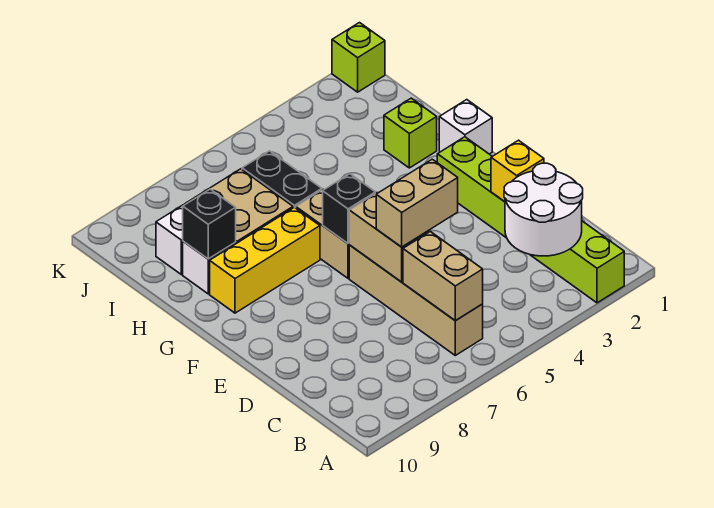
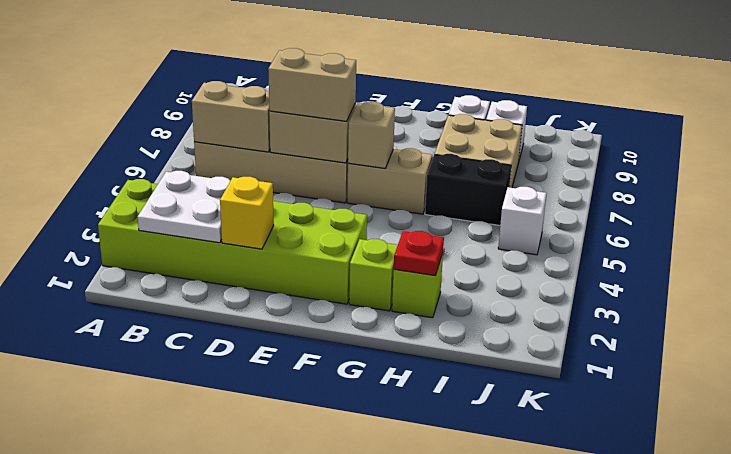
lime 1x6 brick [437,137,624,303] -> lime 2x6 brick [98,179,367,304]
white 2x2 round brick [504,163,583,256] -> white 2x2 plate [138,171,230,243]
tan 1x2 brick [376,159,458,247] -> tan 1x2 brick turned to [268,48,356,121]
black 1x1 brick [323,174,375,244] -> tan 1x1 brick [348,102,395,168]
white 1x1 brick [439,100,492,154] -> white 1x1 brick moved to [498,187,547,255]
yellow 1x3 brick [210,207,320,313] -> none
none -> red 1x1 plate [394,231,444,276]
black 1x1 brick [183,189,236,259] -> none
lime 1x1 brick [332,23,385,92] -> lime 1x1 brick moved to [349,239,398,311]

